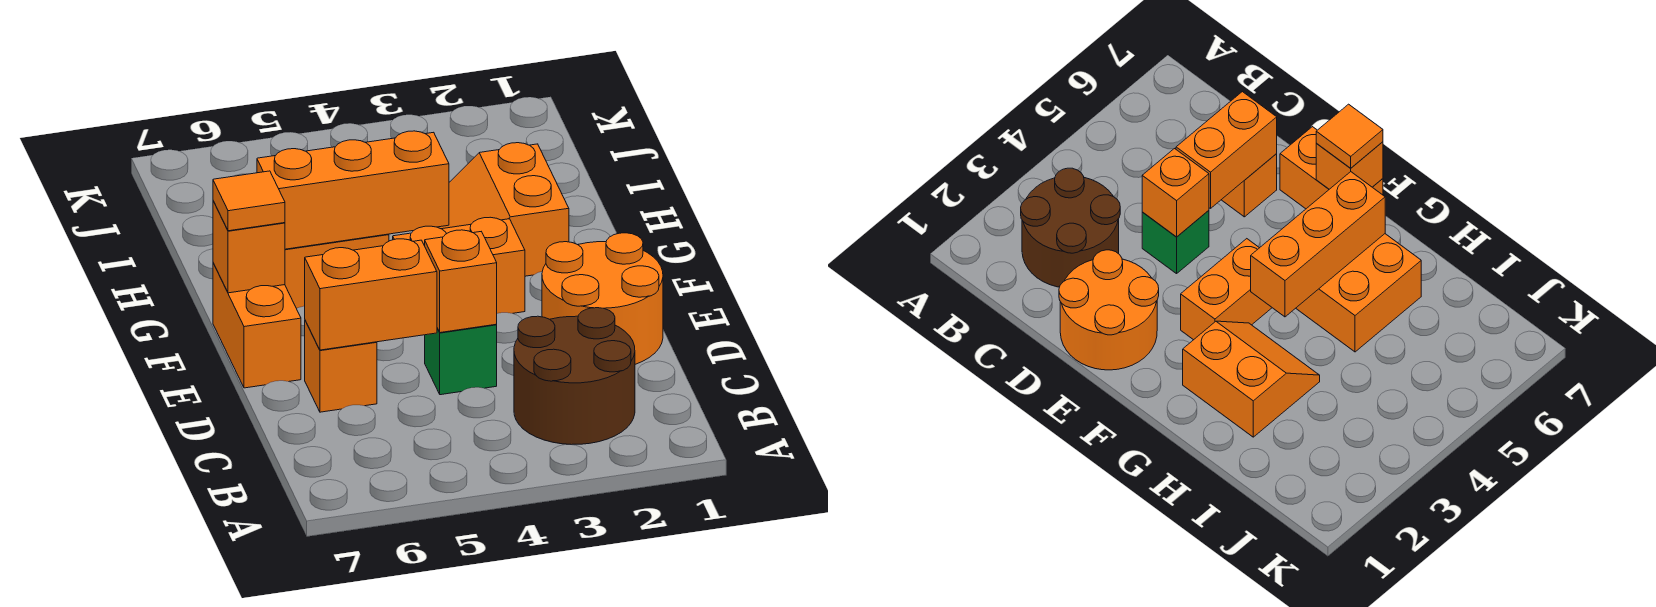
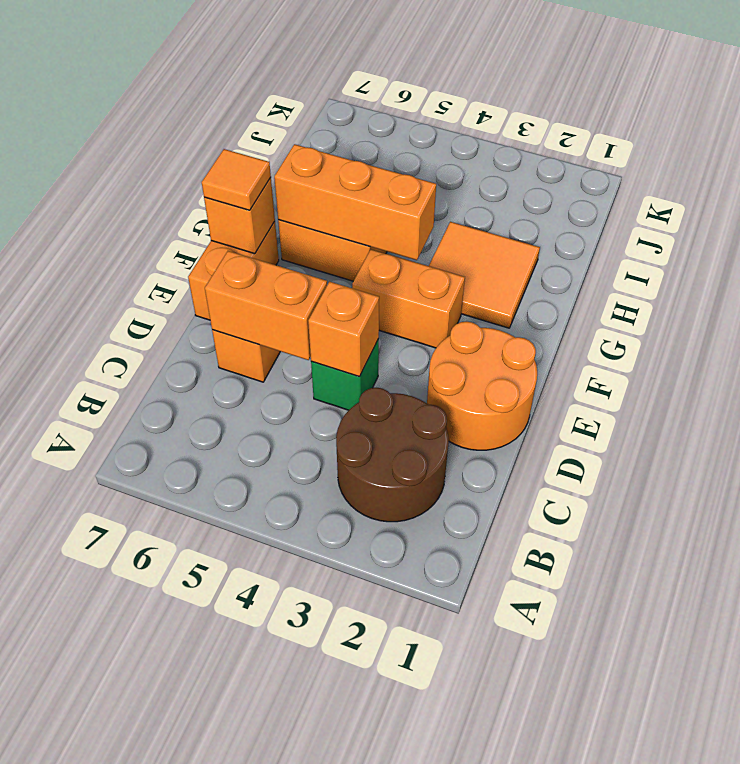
orange 2x2 slope [438,143,569,276] -> orange 2x2 tile [429,222,540,328]

